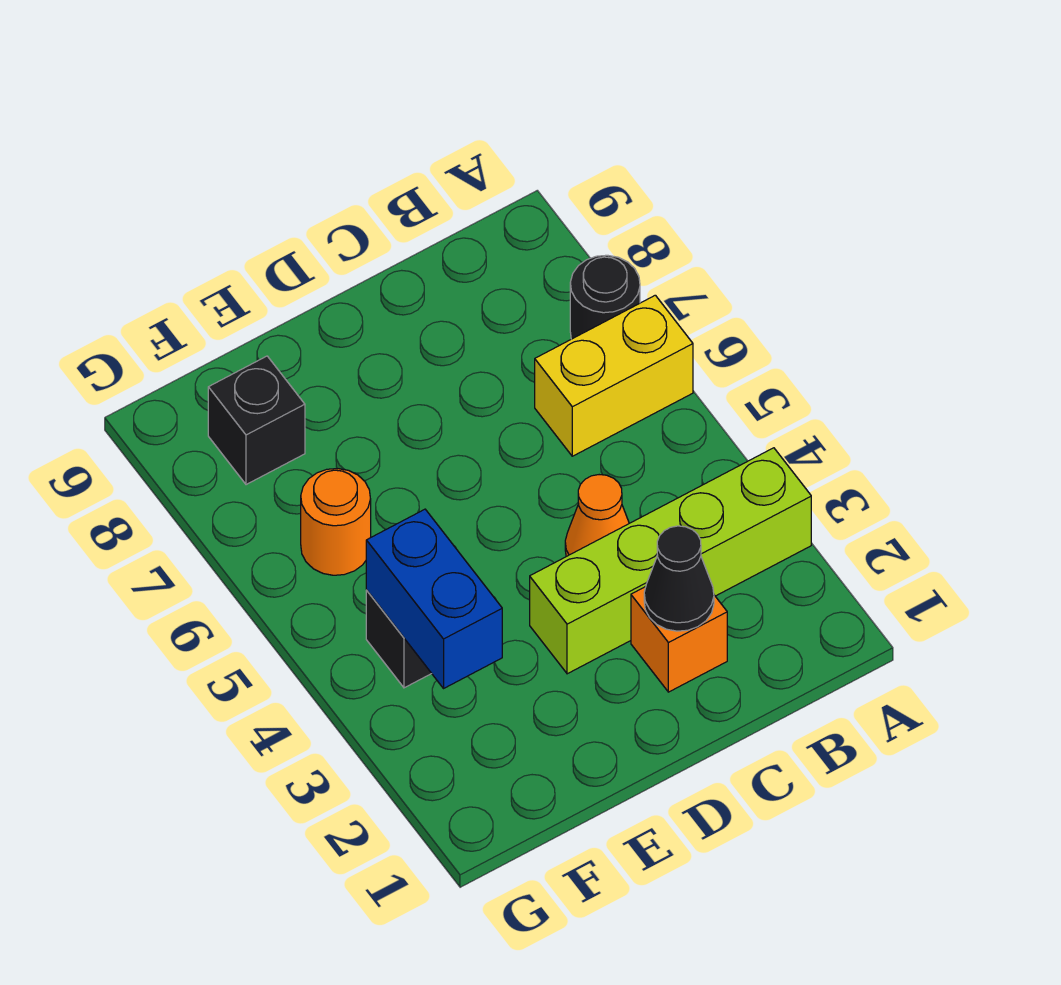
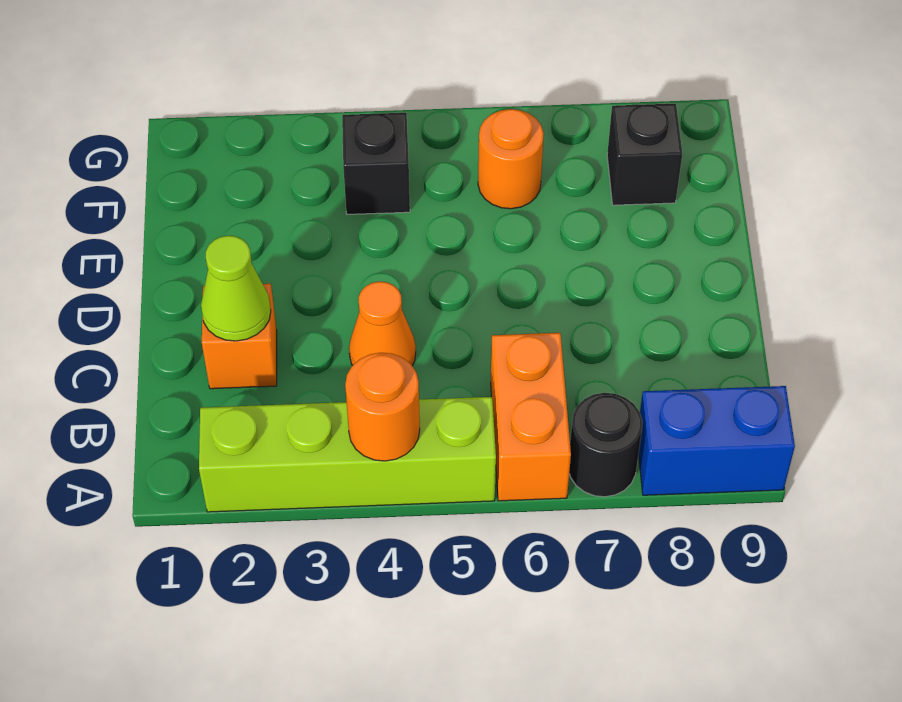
lime 1x4 brick [530,448,811,674] -> lime 1x4 brick turned to [199,397,496,512]
none -> orange 1x1 round brick [345,353,420,461]
yellow 1x2 brick [535,295,693,456] -> orange 1x2 brick [491,333,571,501]
black 1x1 cone [644,526,714,631] -> lime 1x1 cone [201,236,271,341]
blue 1x2 brick [366,509,502,688] -> blue 1x2 brick moved to [638,386,795,495]

